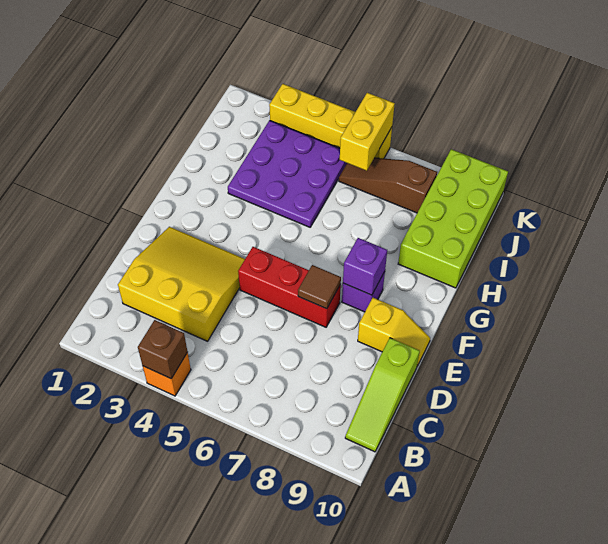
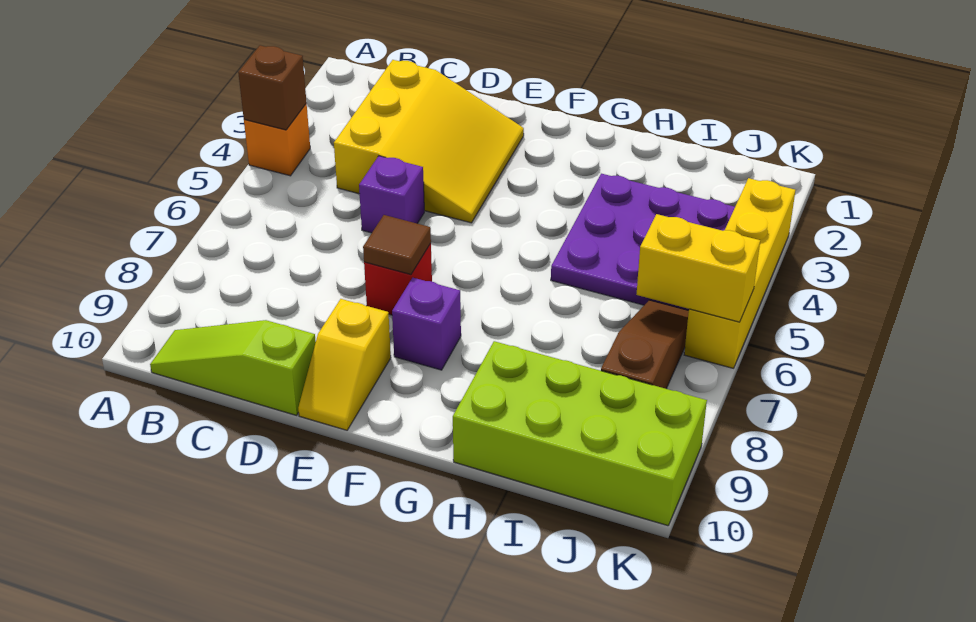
red 1x3 brick [238,247,341,327] -> red 1x1 brick [364,243,432,315]
purple 1x1 brick [343,238,387,295] -> purple 1x1 brick moved to [359,156,424,233]

